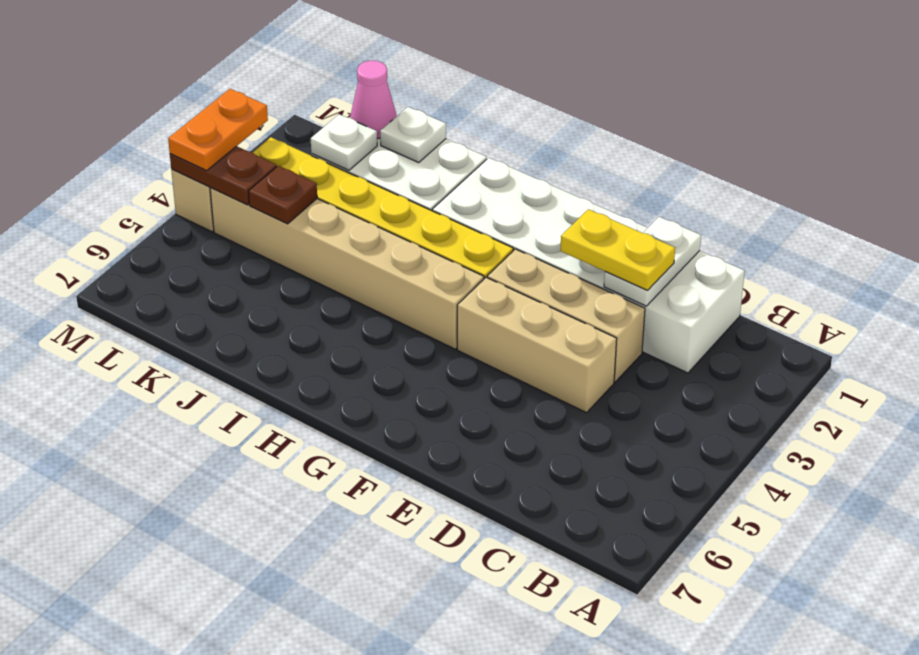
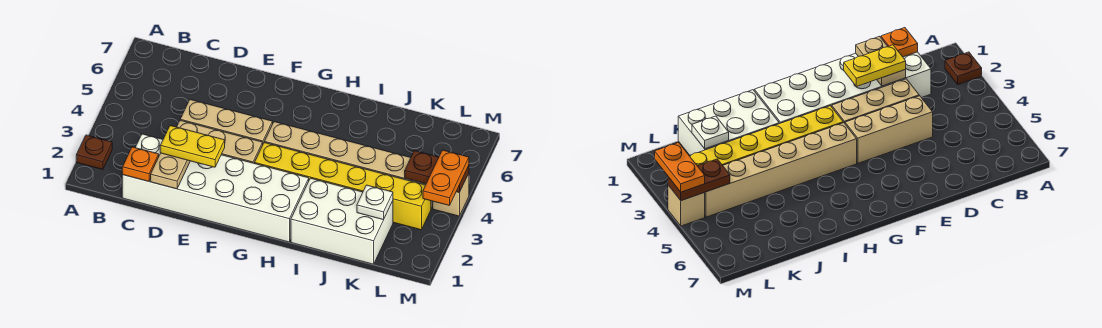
none -> orange 1x1 plate [122,147,159,181]
white 1x2 plate [604,217,701,306] -> tan 1x2 plate [151,153,190,189]
white 1x1 plate [380,107,446,162] -> none
pink 1x1 cone [350,61,397,139] -> none
brown 1x1 plate [248,166,317,224] -> brown 1x1 plate moved to [76,135,112,169]

